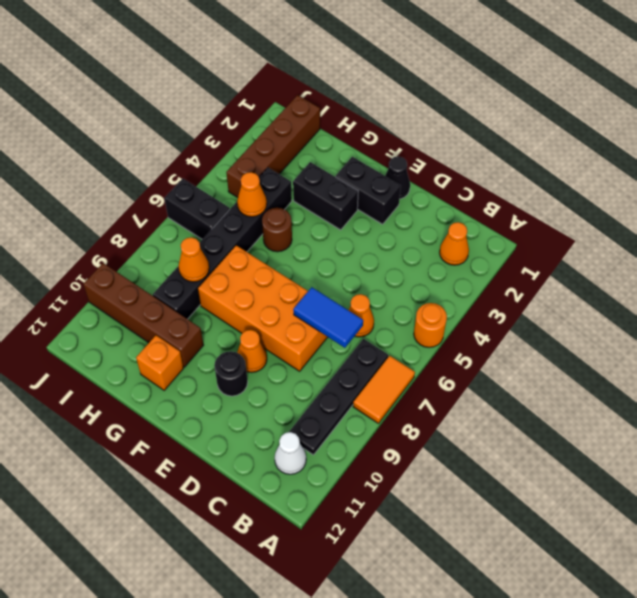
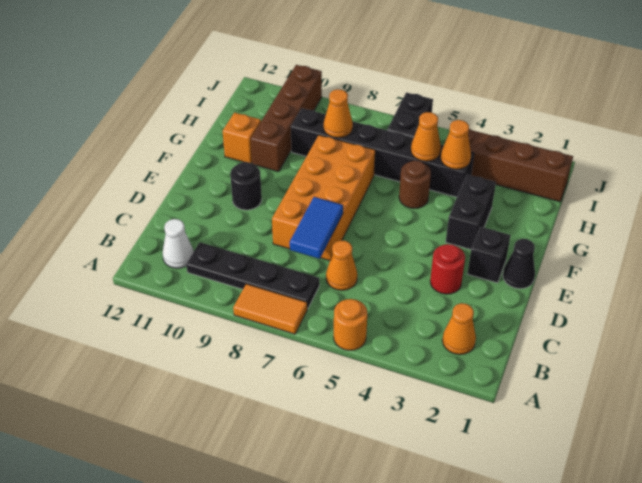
none -> red 1x1 round brick [430,244,465,294]
black 1x2 brick [335,157,401,224] -> black 1x1 brick [468,227,511,283]
orange 1x1 cone [237,330,267,373] -> orange 1x1 cone moved to [441,120,471,169]

